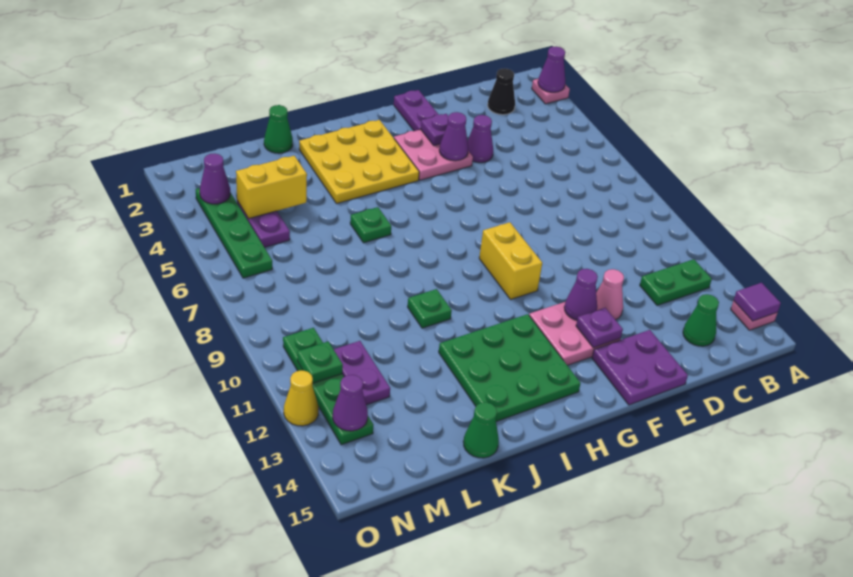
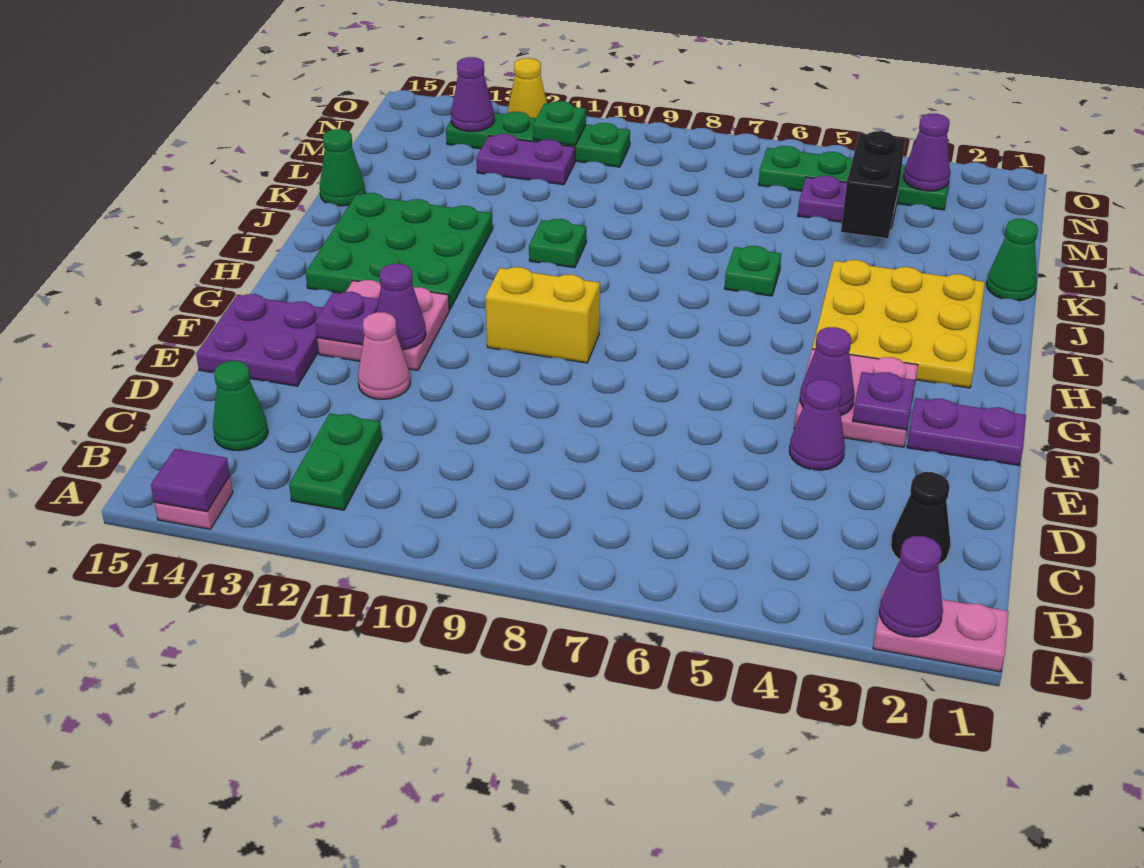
pink 1x1 plate [532,79,570,104] -> pink 1x2 plate [873,589,1009,672]
yellow 1x2 brick [236,156,307,218] -> black 1x2 brick [841,131,905,238]

